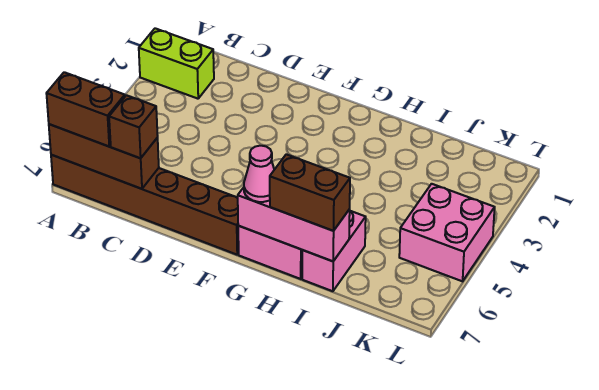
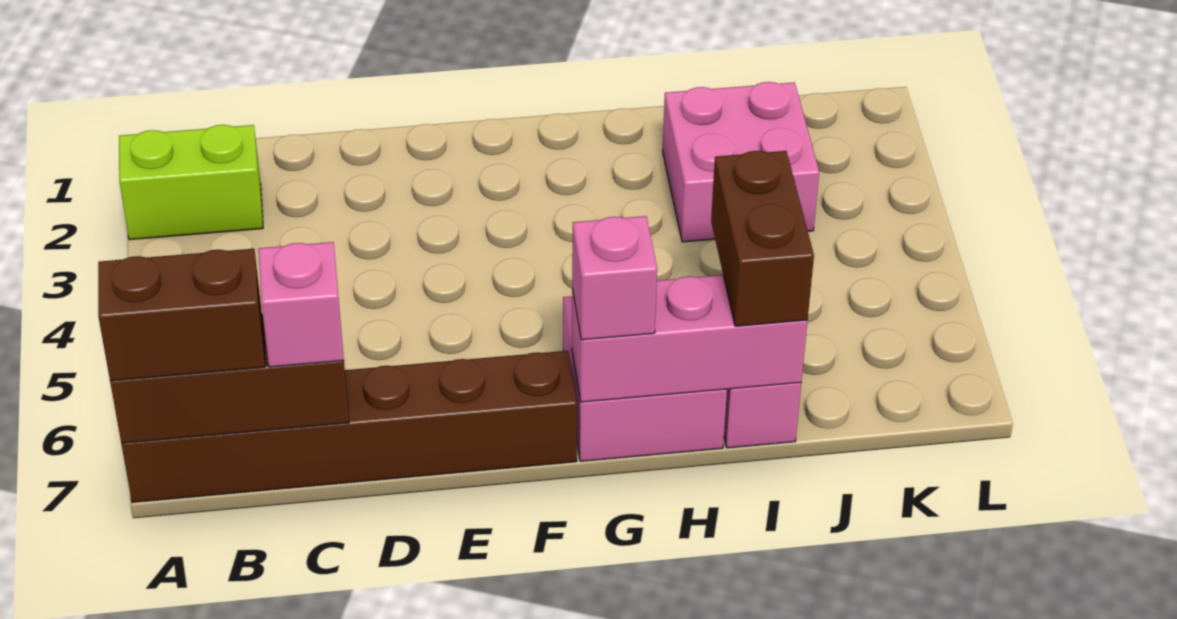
brown 1x1 brick [109,95,158,158] -> pink 1x1 brick [258,242,344,367]
pink 1x1 cone [244,146,274,202] -> pink 1x1 brick [572,216,657,340]
brown 1x2 brick [270,154,350,231] -> brown 1x2 brick turned to [711,151,814,326]
pink 2x2 brick [399,184,495,281] -> pink 2x2 brick moved to [663,82,819,242]

